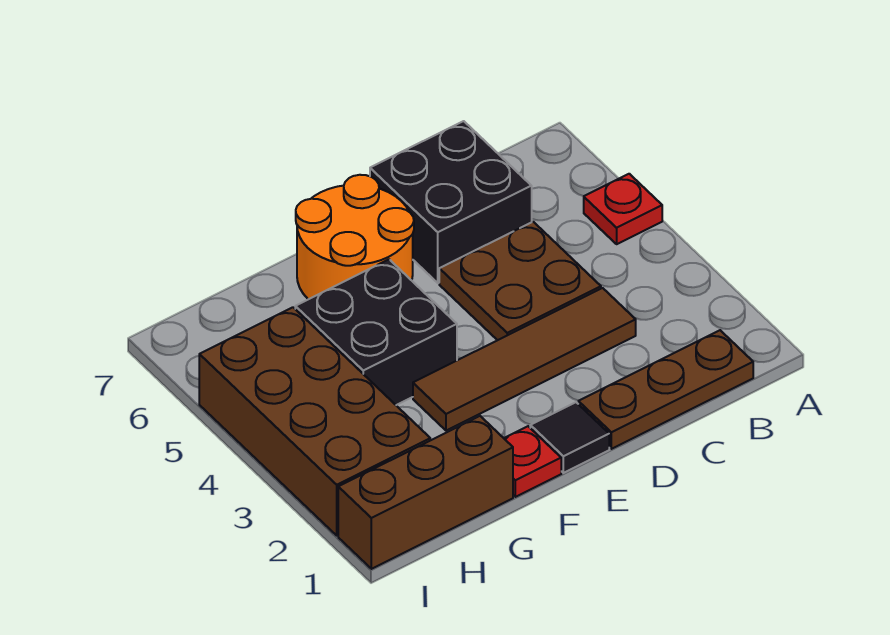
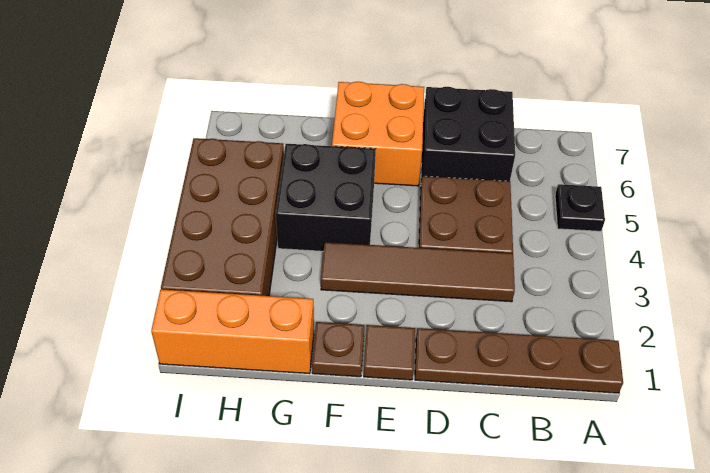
red 1x1 plate [584,174,662,244] -> black 1x1 plate [555,184,605,231]
brown 1x3 plate [578,330,753,449] -> brown 1x4 plate [415,328,623,393]
black 1x1 tile [530,402,609,473] -> brown 1x1 tile [364,325,415,380]
orange 2x2 round brick [296,175,414,299] -> orange 2x2 brick [332,82,424,186]
red 1x1 plate [504,426,561,497] -> brown 1x1 plate [312,322,364,377]
brown 1x3 brick [338,416,513,569] -> orange 1x3 brick [151,289,314,374]

